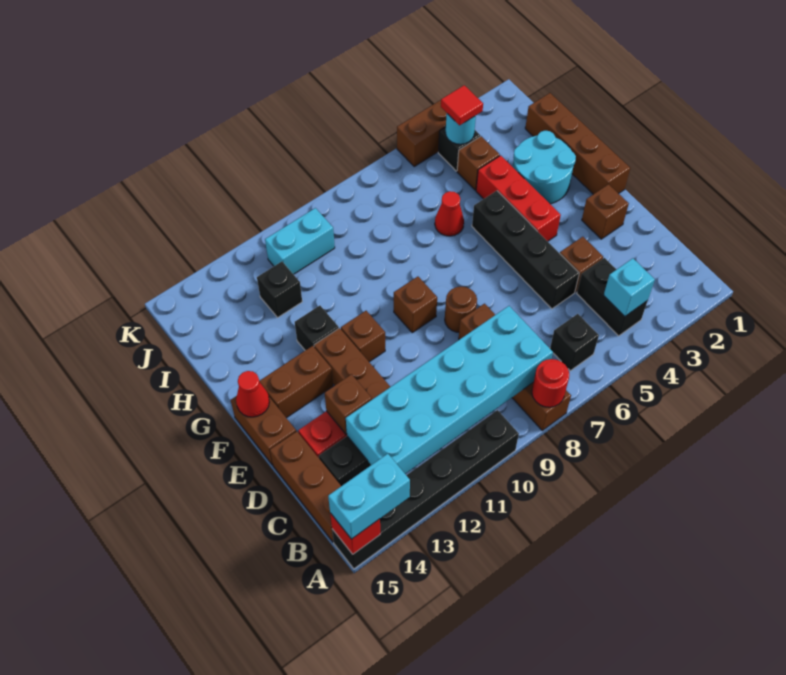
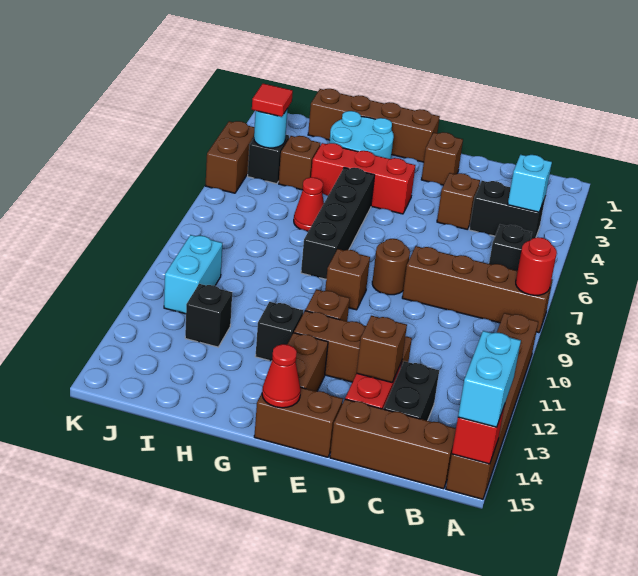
black 1x6 brick [332,410,519,569] -> brown 1x6 brick [446,313,538,499]
cyan 2x6 brick [346,306,553,474] -> none
black 1x4 brick [472,191,579,309] -> black 1x4 brick turned to [301,167,375,279]

